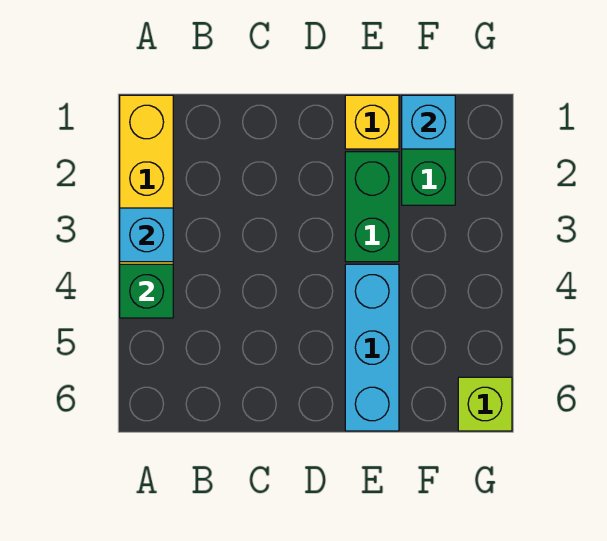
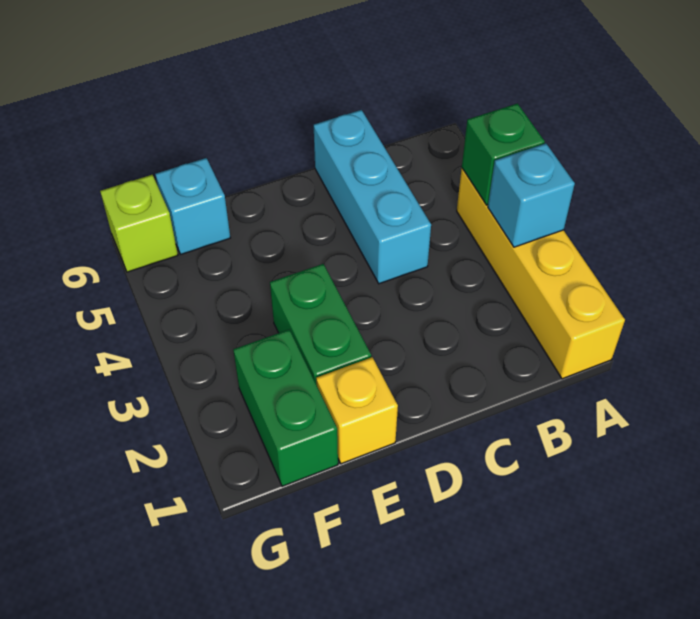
cyan 1x3 brick [345,264,399,431] -> cyan 1x3 brick moved to [314,110,431,284]
cyan 1x1 brick [402,95,455,149] -> cyan 1x1 brick moved to [155,158,230,254]

